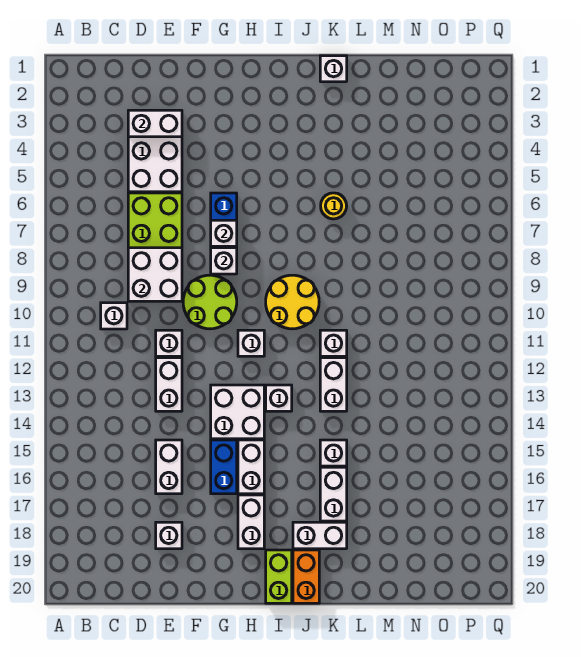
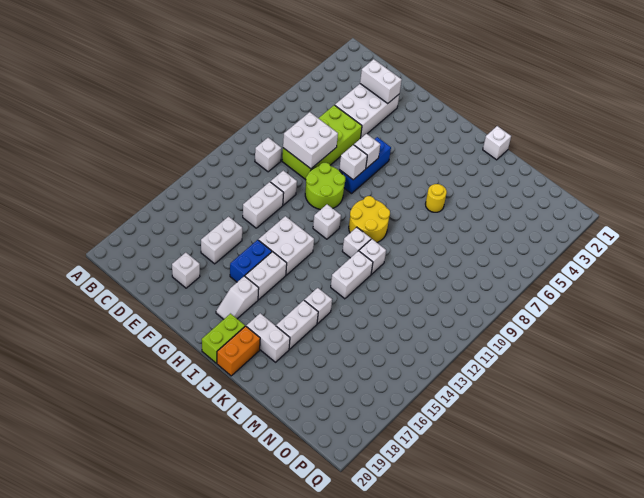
white 1x2 brick [238,495,264,549] -> white 1x2 slope [216,276,259,319]
white 1x1 brick [266,385,292,411] -> white 1x1 brick moved to [342,227,371,258]

